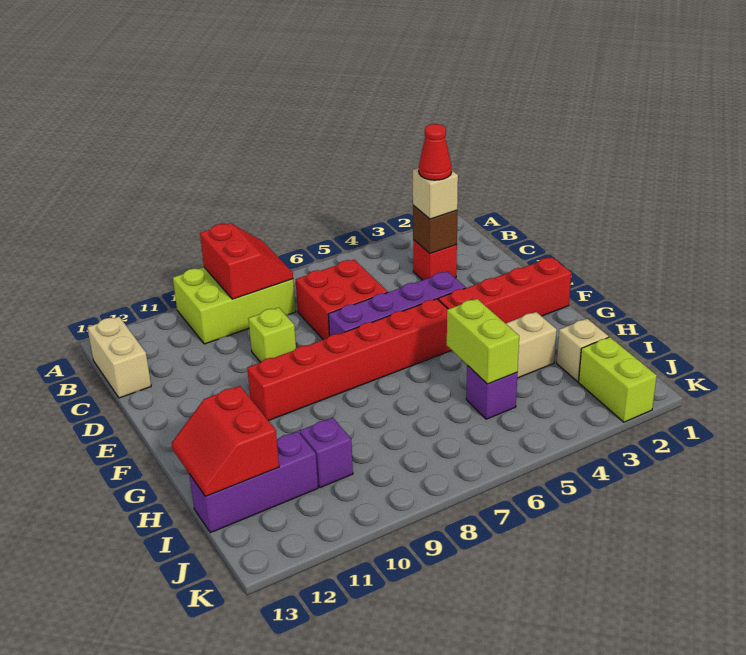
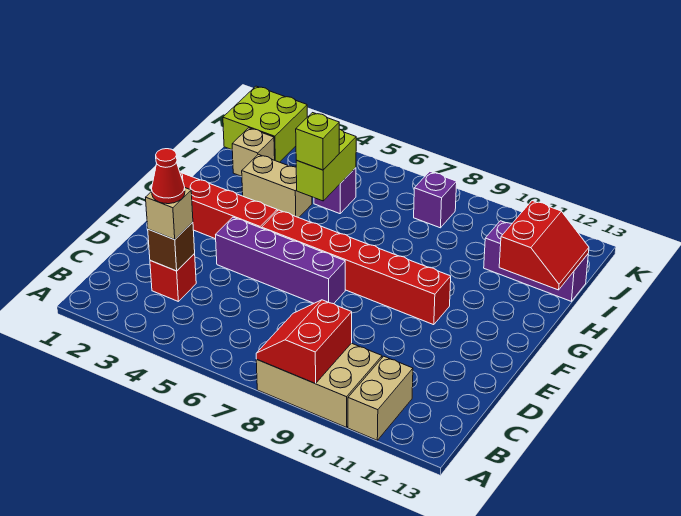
lime 2x3 brick [173,267,296,344] -> tan 2x3 brick [256,343,382,427]
tan 1x2 brick [87,317,151,398] -> tan 1x2 brick moved to [348,356,413,440]
red 2x2 brick [296,260,388,340] -> none
lime 1x1 brick [248,308,296,362] -> lime 1x1 brick moved to [296,113,339,170]
purple 1x1 brick [300,418,353,488] -> purple 1x1 brick moved to [414,171,457,228]
lime 1x2 brick [579,337,657,422] -> lime 2x2 brick [223,86,307,162]

